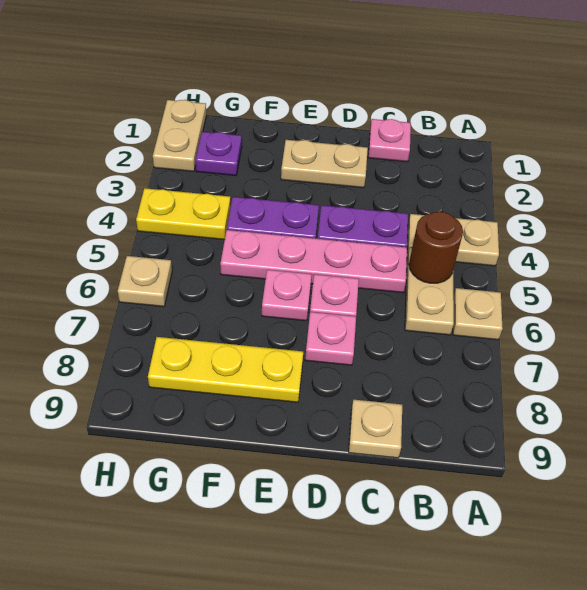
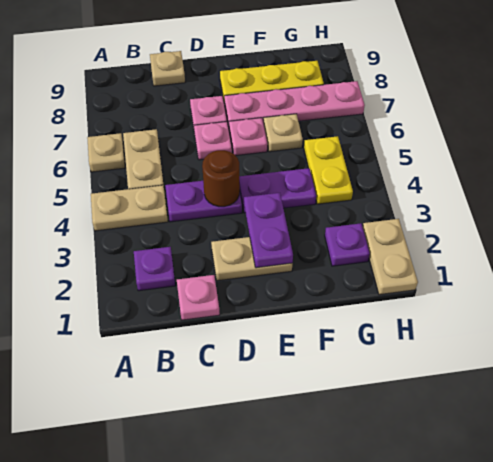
none -> purple 1x1 plate [134,247,175,291]
brown 1x1 round brick [409,212,463,283] -> brown 1x1 round brick moved to [202,150,240,207]
pink 1x4 plate [220,230,407,293] -> pink 1x4 plate moved to [224,81,365,127]
none -> purple 1x2 plate [244,193,293,268]
yellow 1x2 plate [136,188,231,240] -> yellow 1x2 plate turned to [304,136,353,204]
tan 1x1 plate [118,256,172,307] -> tan 1x1 plate moved to [264,114,303,152]

